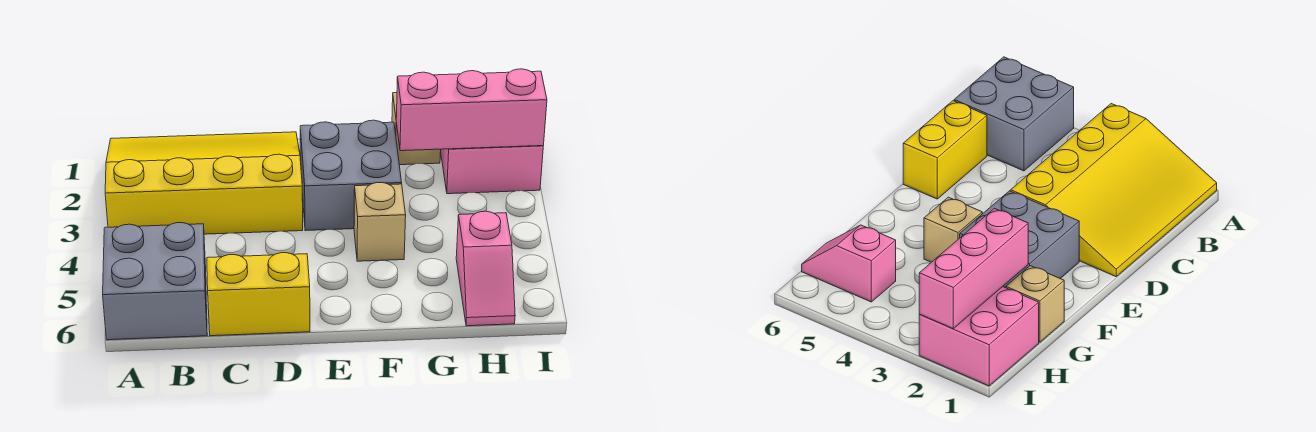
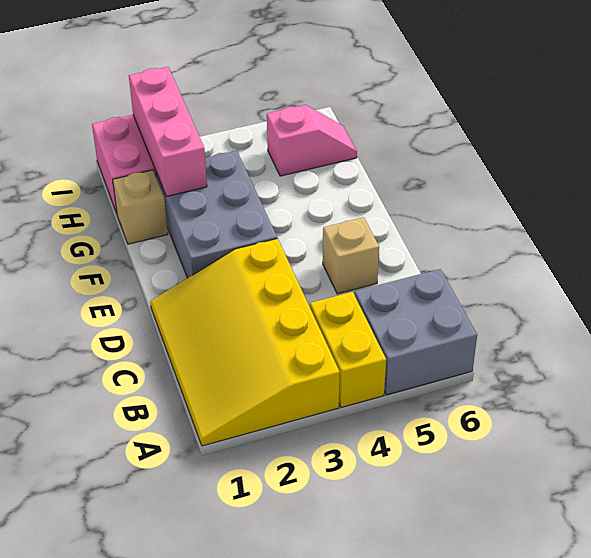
yellow 1x2 brick [207,253,310,336] -> yellow 1x2 brick moved to [310,292,386,407]
grey 2x2 brick [300,120,402,231] -> grey 2x3 brick [155,151,277,278]
tan 1x1 brick [354,183,406,261] -> tan 1x1 brick moved to [323,217,379,294]

